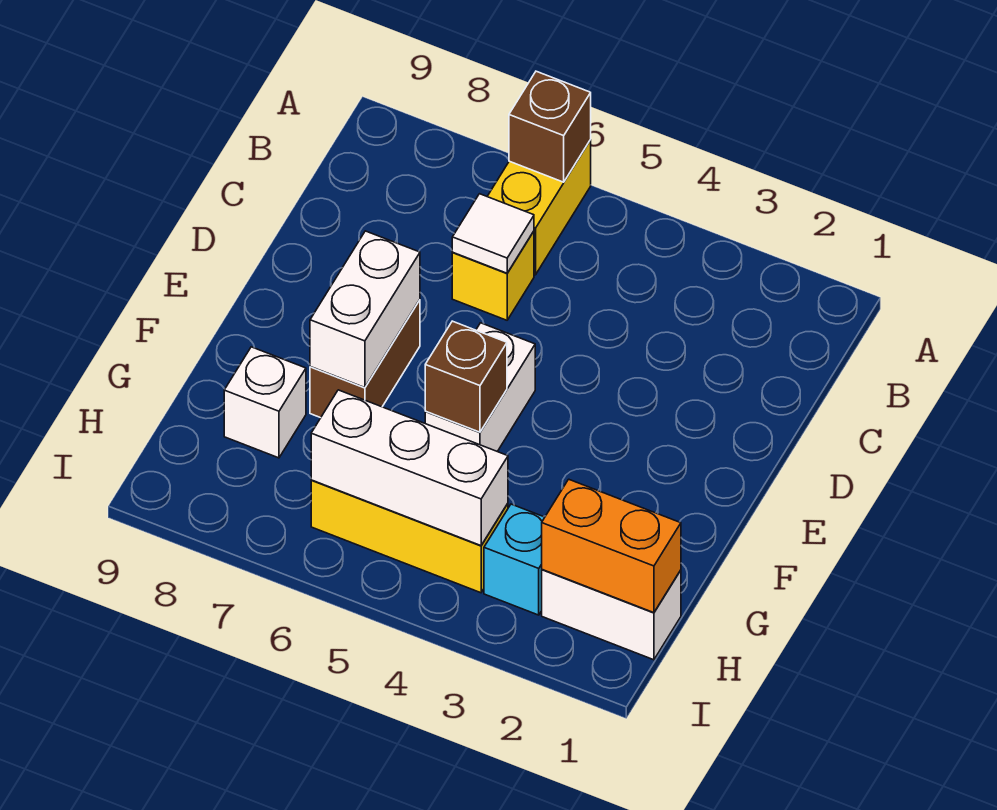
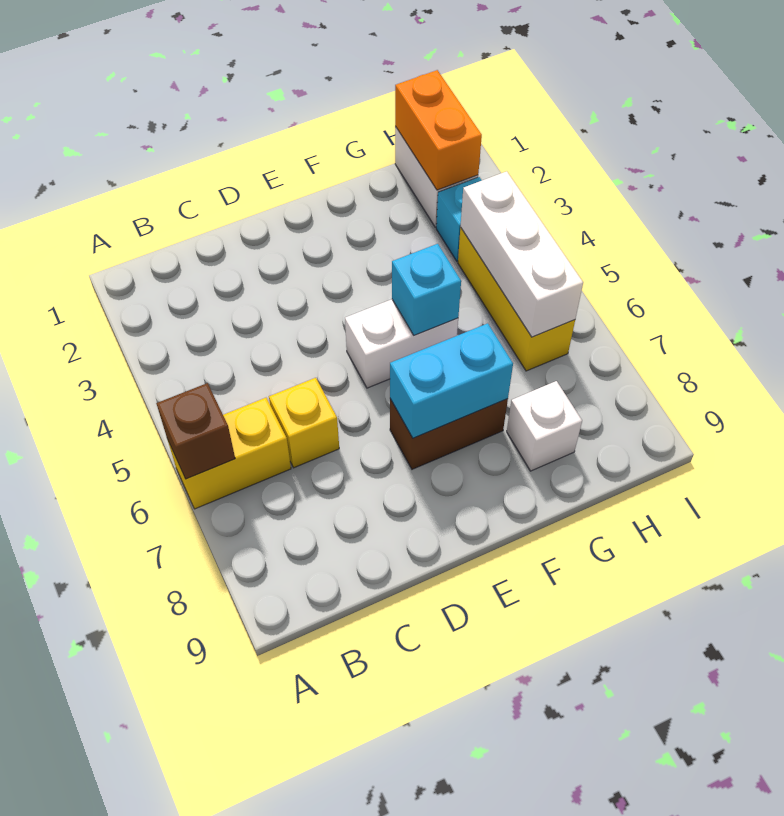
white 1x1 tile [452,194,534,273] -> none
white 1x2 brick [310,231,420,388] -> cyan 1x2 brick [390,323,513,438]
brown 1x1 brick [425,321,507,432] -> cyan 1x1 brick [392,244,461,335]

